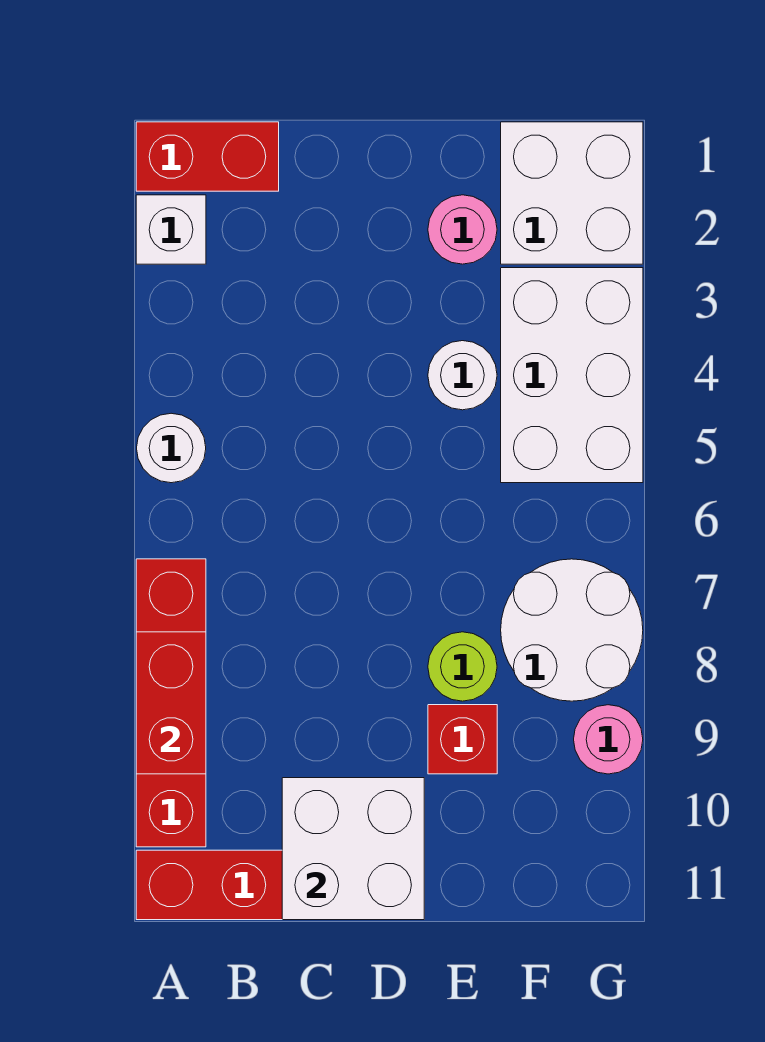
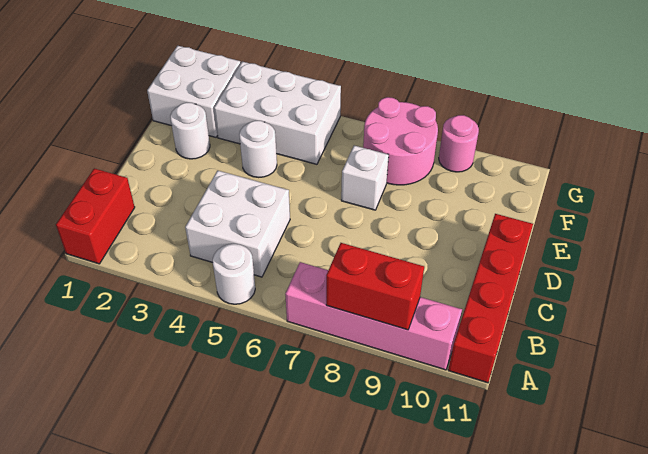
white 1x1 brick [136,195,206,264] -> white 1x1 brick moved to [341,146,389,210]
red 1x4 brick [136,559,206,847] -> pink 1x4 brick [285,262,462,370]
white 2x2 brick [282,778,424,920] -> white 2x2 brick moved to [185,171,290,277]
pink 1x1 round brick [428,195,497,264] -> white 1x1 round brick [170,102,210,159]
lime 1x1 round brick [428,632,497,701] -> none
red 1x1 brick [428,705,497,774] -> none
white 2x2 round brick [501,559,643,701] -> pink 2x2 round brick [363,97,438,185]

